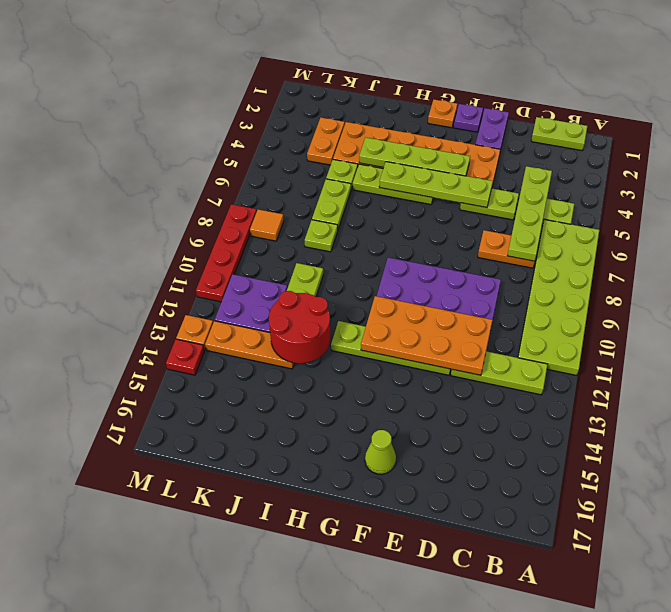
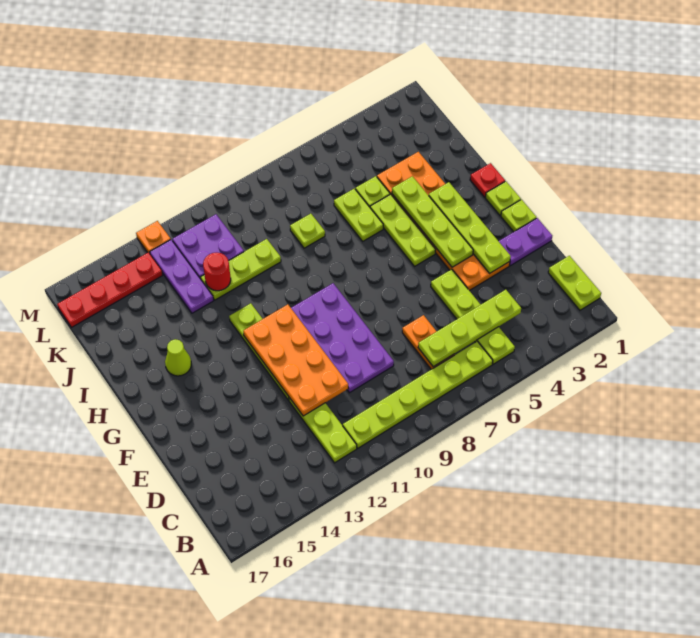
lime 2x6 plate [518,219,599,375] -> lime 1x6 plate [343,341,493,448]
lime 1x4 plate [379,162,493,208] -> lime 1x4 plate moved to [429,182,511,274]
purple 1x1 plate [453,104,483,132] -> lime 1x1 plate [501,200,537,232]
lime 1x1 cone [365,430,396,474] -> lime 1x1 cone moved to [165,339,191,376]
orange 1x1 plate [428,99,457,128] -> lime 1x1 plate [485,181,521,216]
red 2x2 round brick [269,291,330,363] -> red 1x1 round brick [203,253,231,291]
lime 1x2 plate [312,179,351,229] -> lime 1x2 plate turned to [334,189,383,241]
orange 1x3 plate [205,321,294,369] -> purple 1x3 plate [150,240,214,313]
orange 1x2 plate [307,118,345,165] -> none
orange 1x1 tile [250,209,284,241] -> none
red 1x4 plate [196,204,257,302] -> red 1x4 plate moved to [57,252,163,327]
red 1x1 plate [166,339,204,375] -> red 1x1 plate moved to [470,163,505,197]

